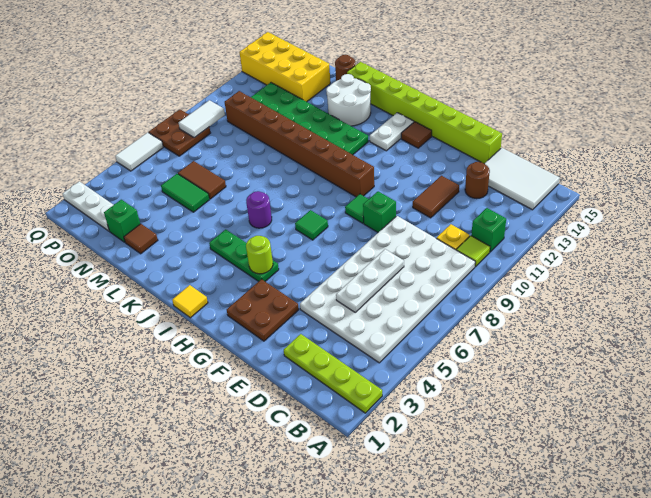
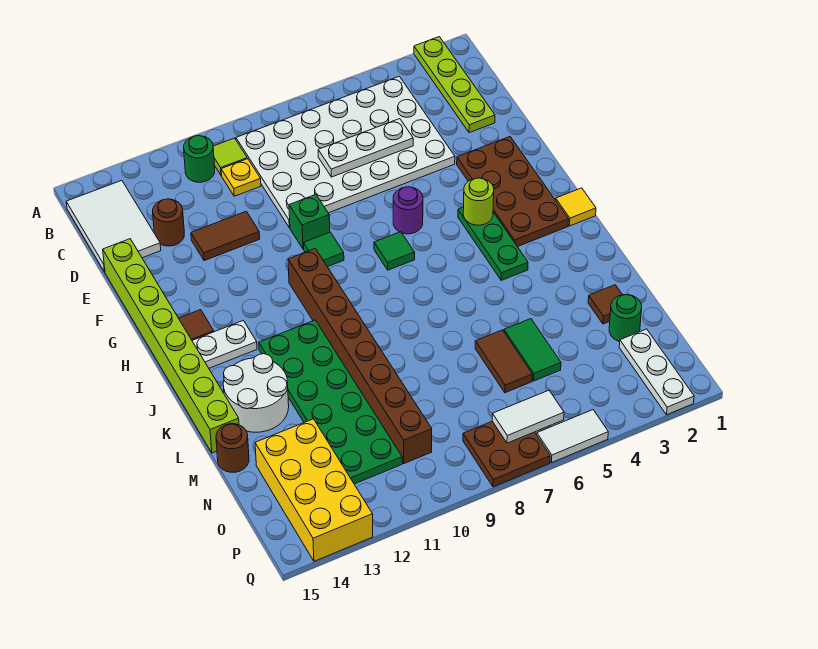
green 1x1 brick [471,208,506,252] -> green 1x1 round brick [184,136,215,182]
brown 2x2 plate [227,279,299,341] -> brown 2x4 plate [457,137,569,247]
purple 1x1 round brick [246,191,272,228] -> purple 1x1 round brick moved to [393,187,423,234]
green 1x1 brick [104,200,140,242] -> green 1x1 round brick [609,295,642,341]
white 1x2 tile [179,100,225,138] -> white 1x2 tile moved to [492,390,564,443]

